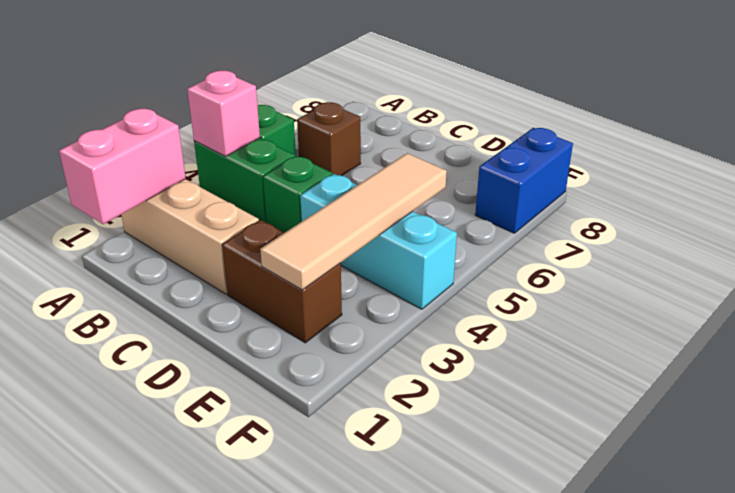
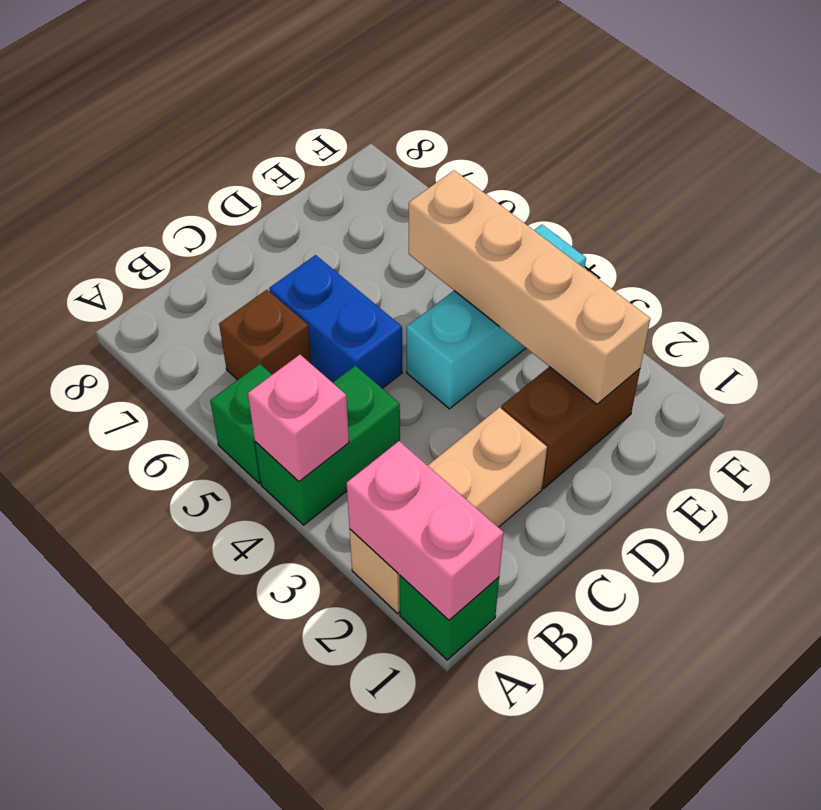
green 1x1 brick [263,156,332,233] -> green 1x1 brick moved to [400,576,499,660]
tan 1x4 tile [260,153,447,290] -> tan 1x4 brick [409,170,650,404]
blue 1x2 brick [475,128,573,233] -> blue 1x2 brick moved to [269,255,402,388]

